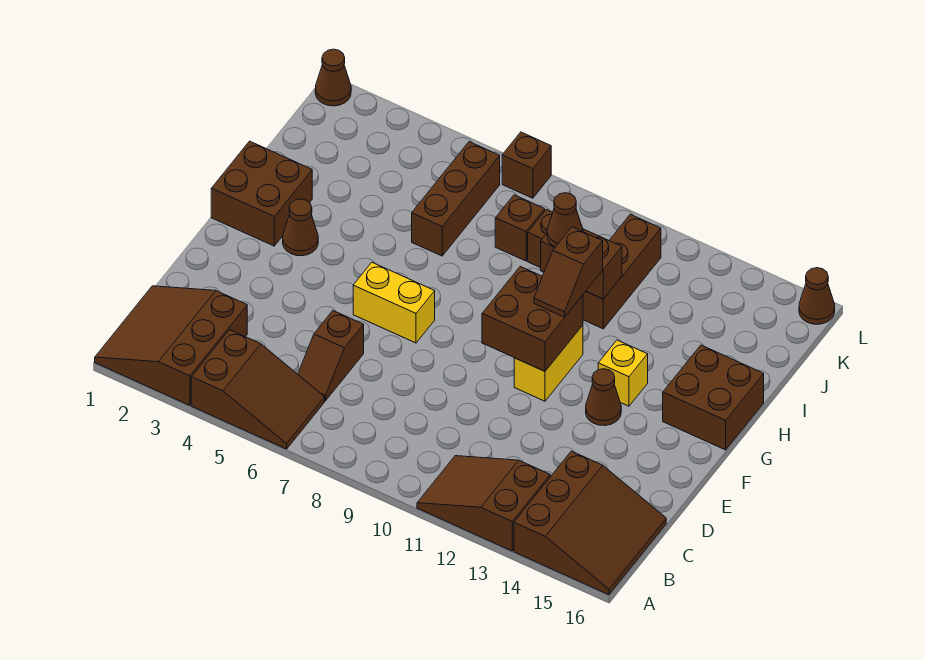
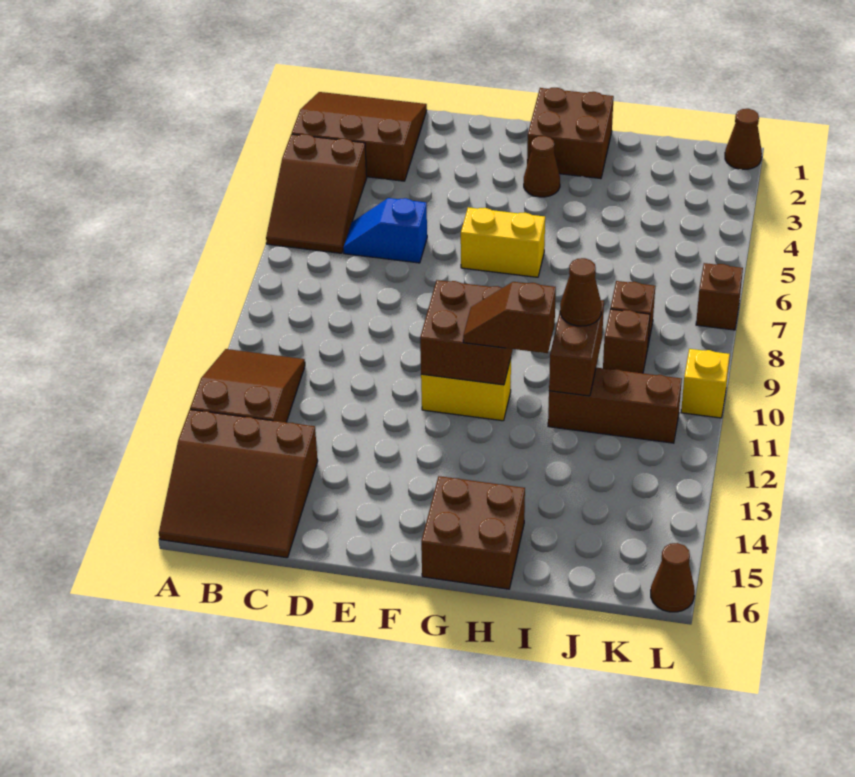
brown 1x2 slope [298,311,364,401] -> blue 1x2 slope [343,198,427,263]
yellow 1x2 brick [353,263,435,343] -> yellow 1x2 brick turned to [461,207,545,277]
brown 1x1 cone [586,369,621,426] -> none
yellow 1x1 brick [598,340,648,406] -> yellow 1x1 brick moved to [681,349,730,418]
brown 1x3 brick [412,142,500,256] -> none

